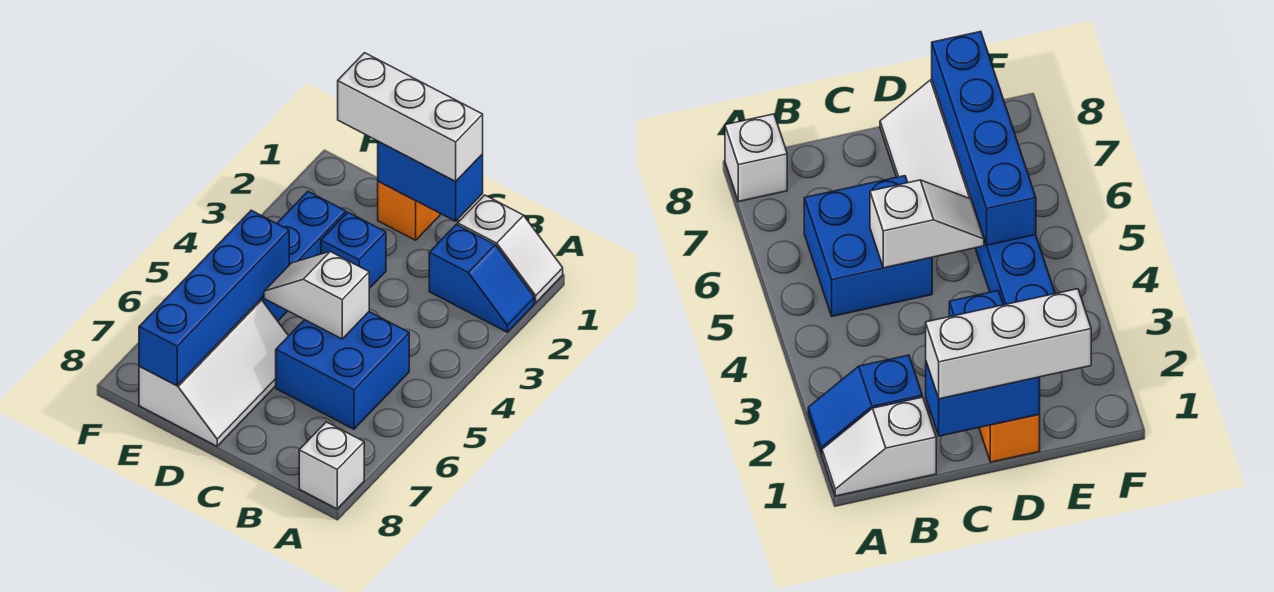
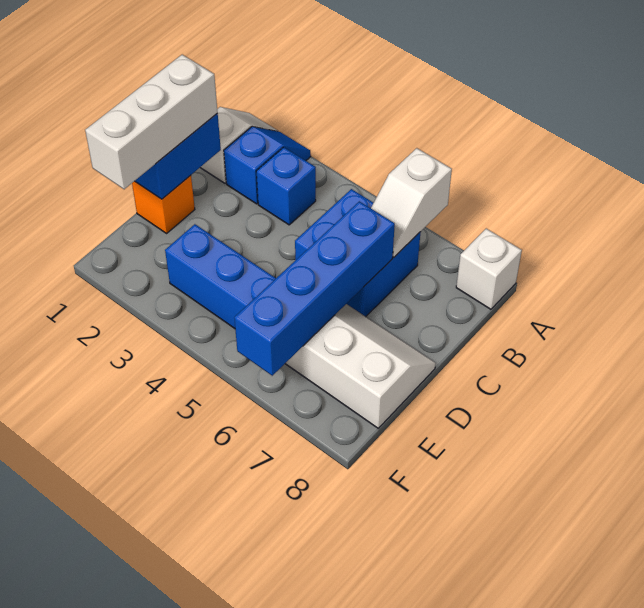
white 1x2 slope [264,252,369,339] -> white 1x2 slope moved to [371,148,452,257]
blue 1x1 brick [321,212,386,288] -> blue 1x1 brick moved to [256,147,316,225]
blue 1x4 brick [139,210,289,386] -> blue 1x4 brick turned to [234,201,395,376]

